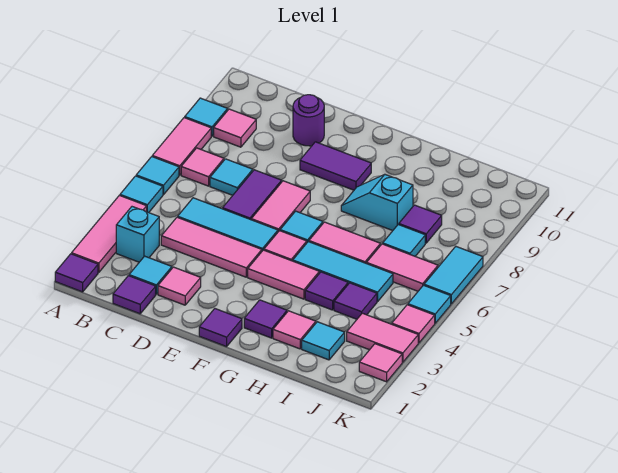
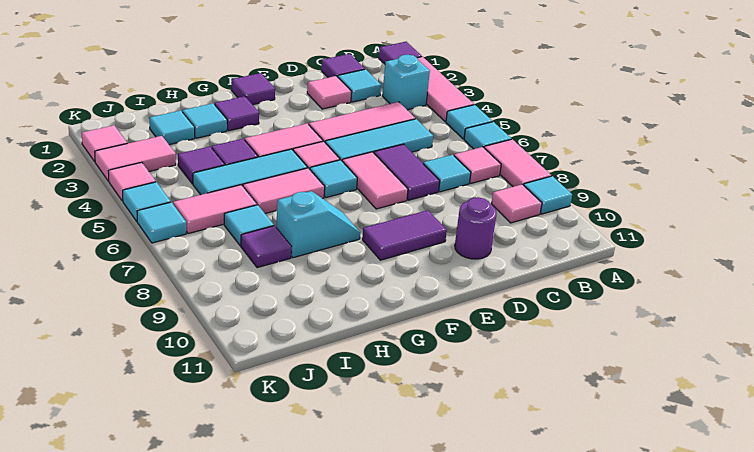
pink 1x1 tile [273,311,316,349] -> cyan 1x1 tile [182,103,227,138]
cyan 1x2 tile [424,247,483,304] -> cyan 1x1 tile [137,202,186,243]

